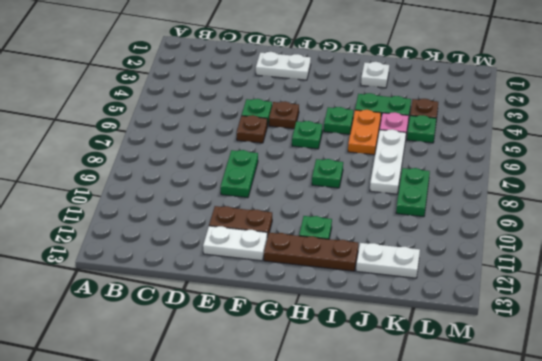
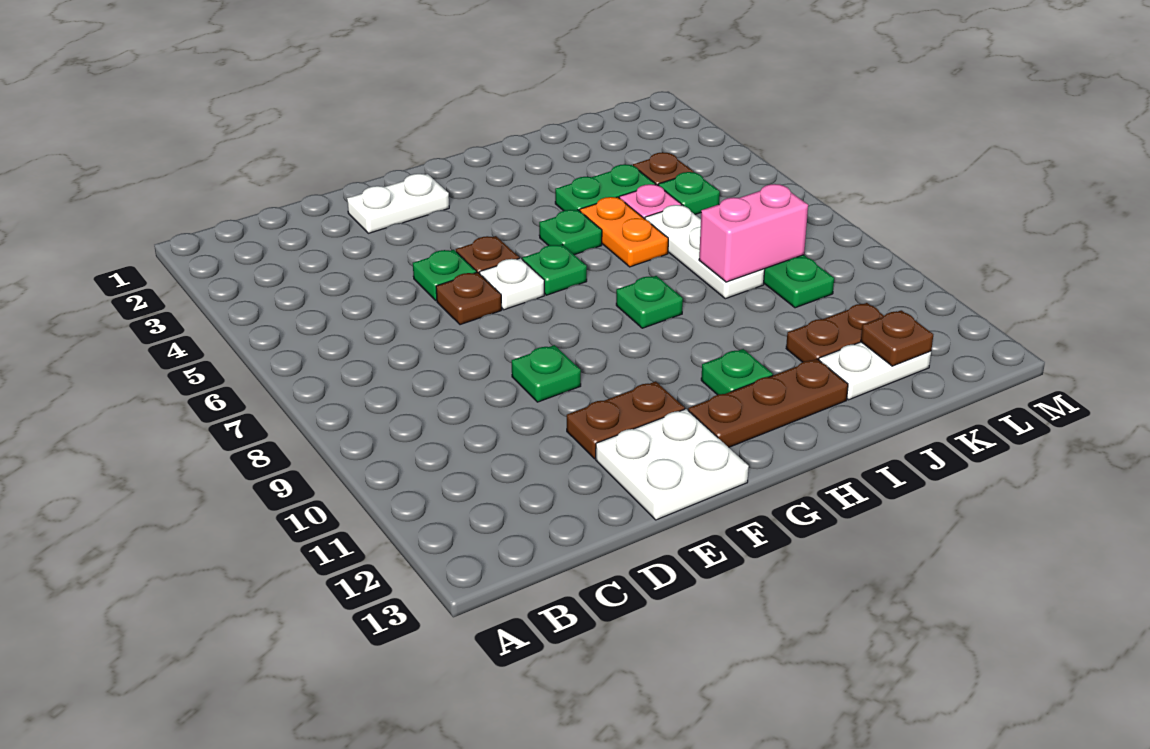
green 1x2 plate [221,150,258,198] -> green 1x1 plate [512,345,581,402]
white 1x2 plate [203,226,267,261] -> white 2x2 plate [596,409,749,520]
white 1x1 plate [361,62,389,88] -> white 1x1 plate moved to [480,258,545,310]
none -> pink 1x2 brick [699,184,808,282]
none -> brown 1x2 plate [786,303,884,362]
none -> brown 1x1 plate [861,310,933,366]

